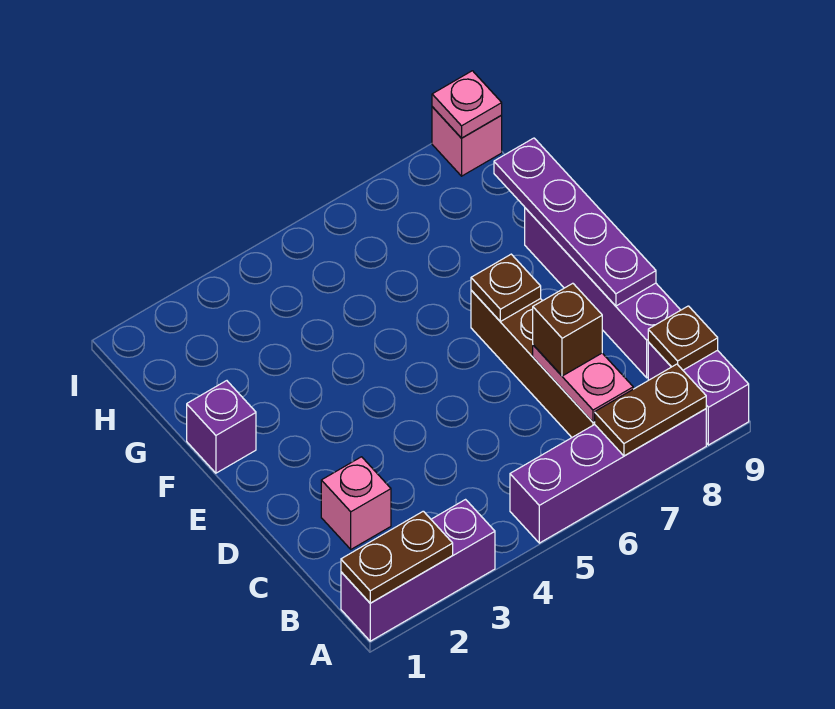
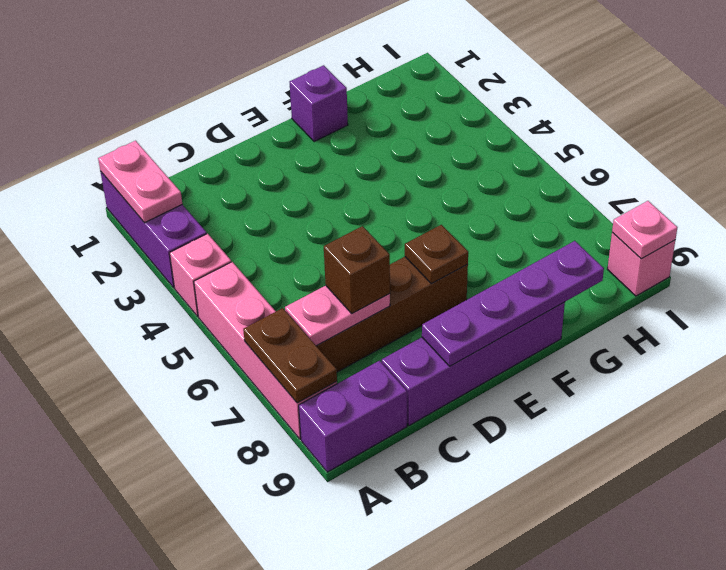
brown 1x2 plate [341,511,453,603] -> pink 1x2 plate [98,141,182,223]
purple 1x4 brick [510,409,706,543] -> pink 1x4 brick [194,262,337,439]
brown 1x1 plate [648,306,718,370] -> none
pink 1x1 brick [321,457,391,549] -> pink 1x1 brick moved to [170,234,231,316]

